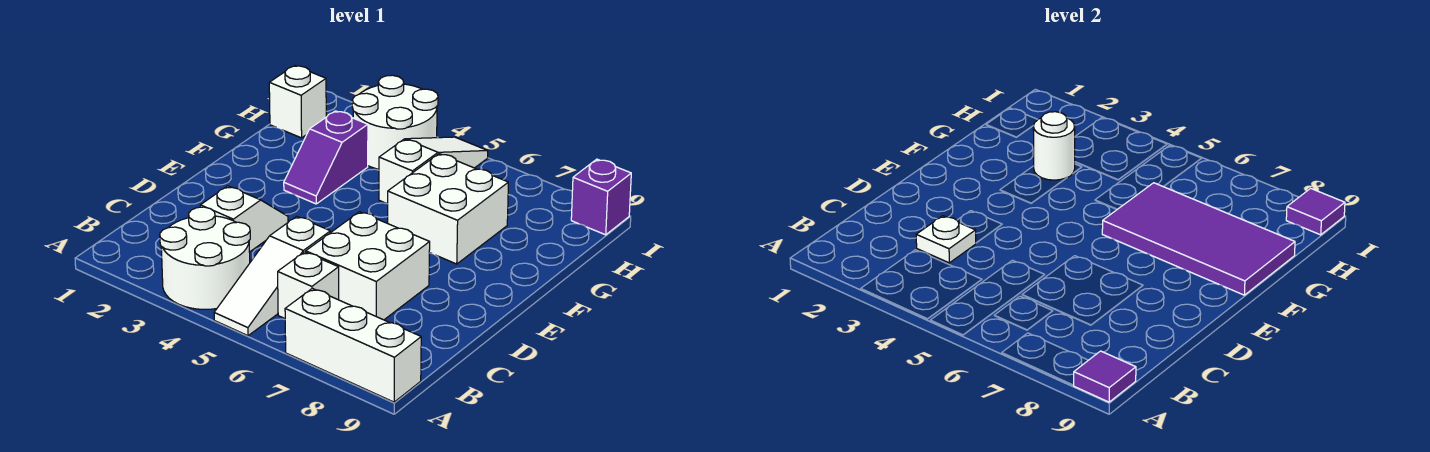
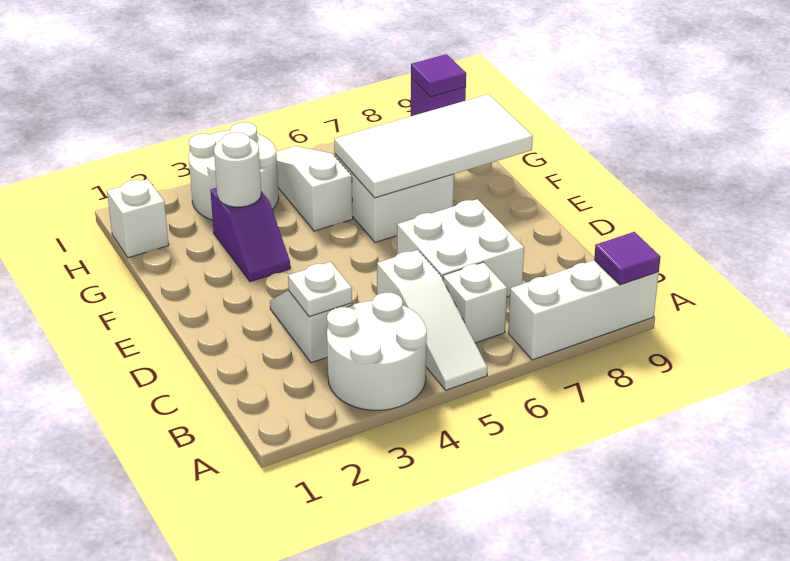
purple 2x4 tile [1102,183,1295,295] -> white 2x4 tile [334,94,533,198]

